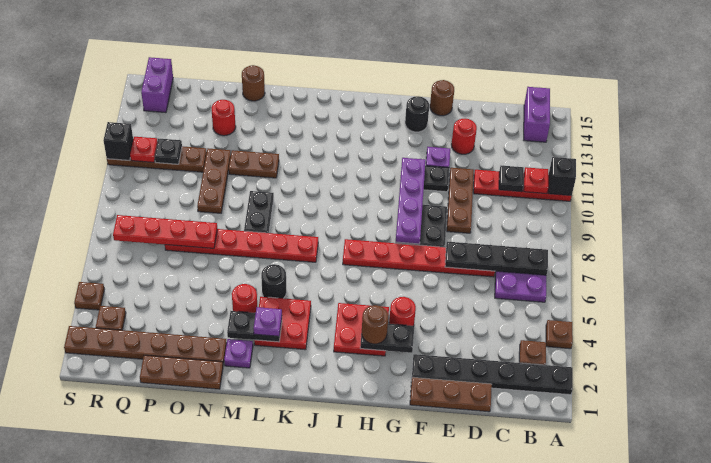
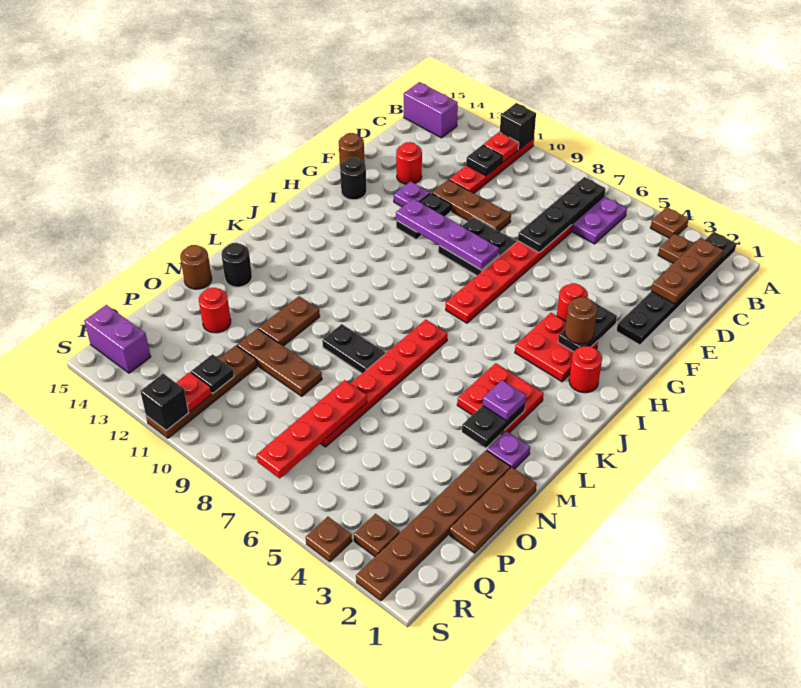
brown 1x3 plate [410,377,492,412] -> brown 1x3 plate moved to [651,238,723,304]
black 1x1 round brick [261,264,287,298] -> black 1x1 round brick moved to [221,243,252,287]
red 1x1 round brick [232,284,257,313] -> red 1x1 round brick moved to [569,346,602,393]

